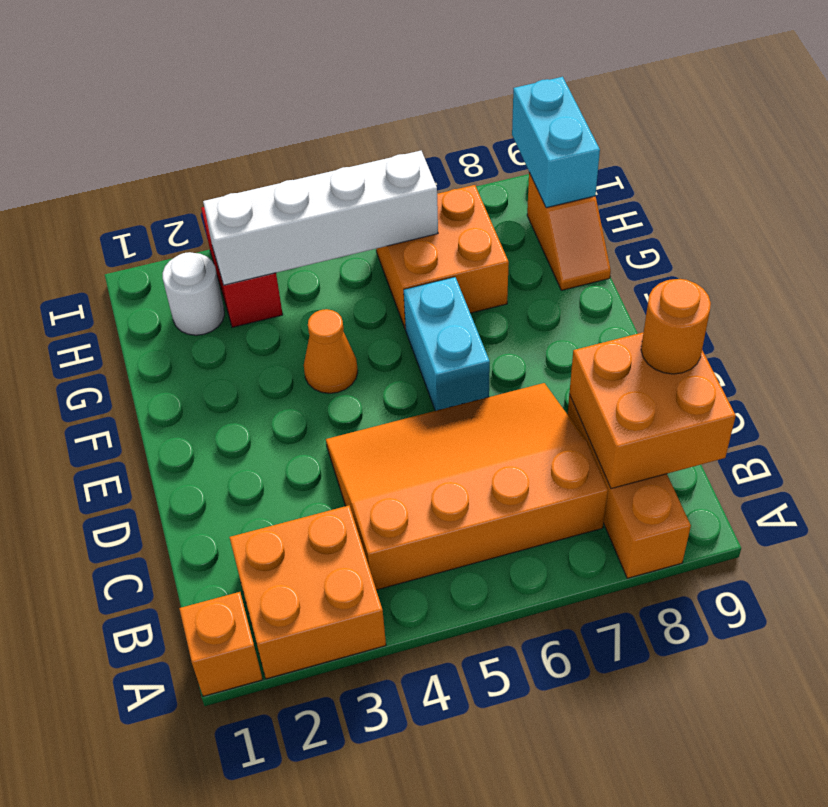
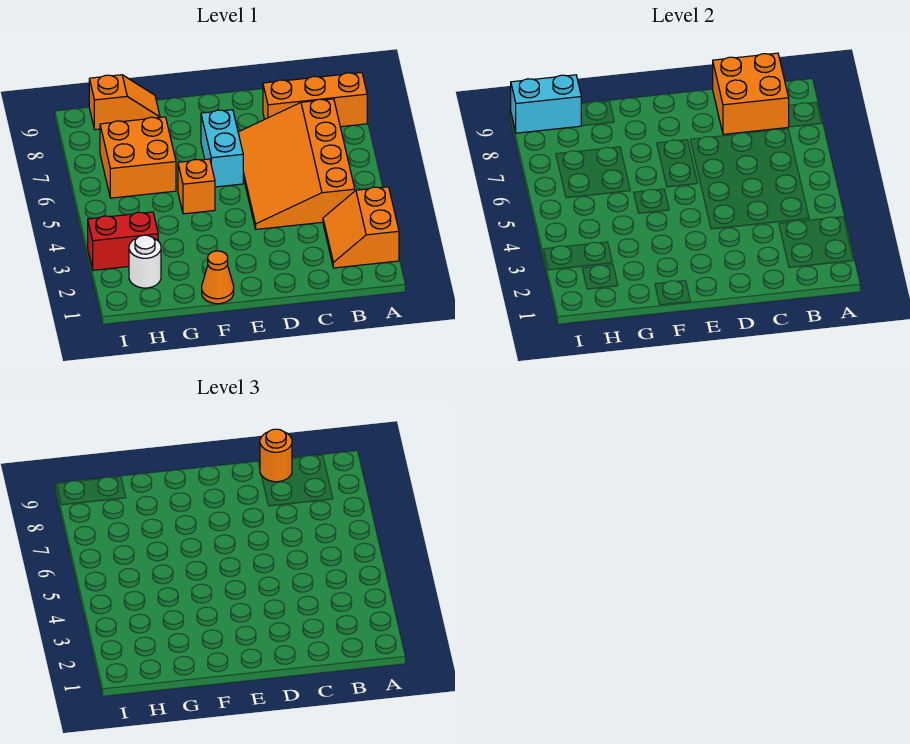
orange 1x1 brick [179,592,263,696] -> orange 1x1 brick moved to [178,159,215,214]
orange 2x2 brick [230,506,386,679] -> orange 2x2 slope [323,187,399,268]
cyan 1x2 brick [404,277,490,411] -> cyan 1x2 brick turned to [201,110,243,187]
orange 1x1 cone [304,309,358,393] -> orange 1x1 cone moved to [202,251,234,304]
white 1x4 brick [203,151,438,285] -> none

